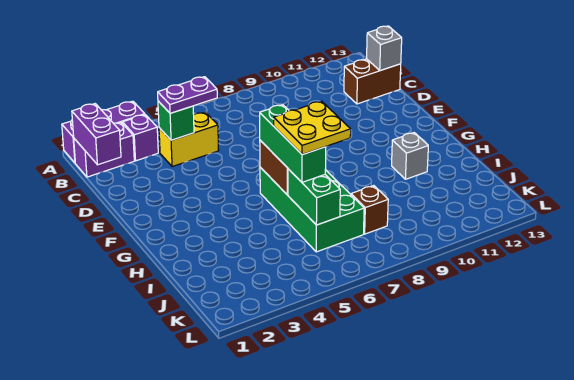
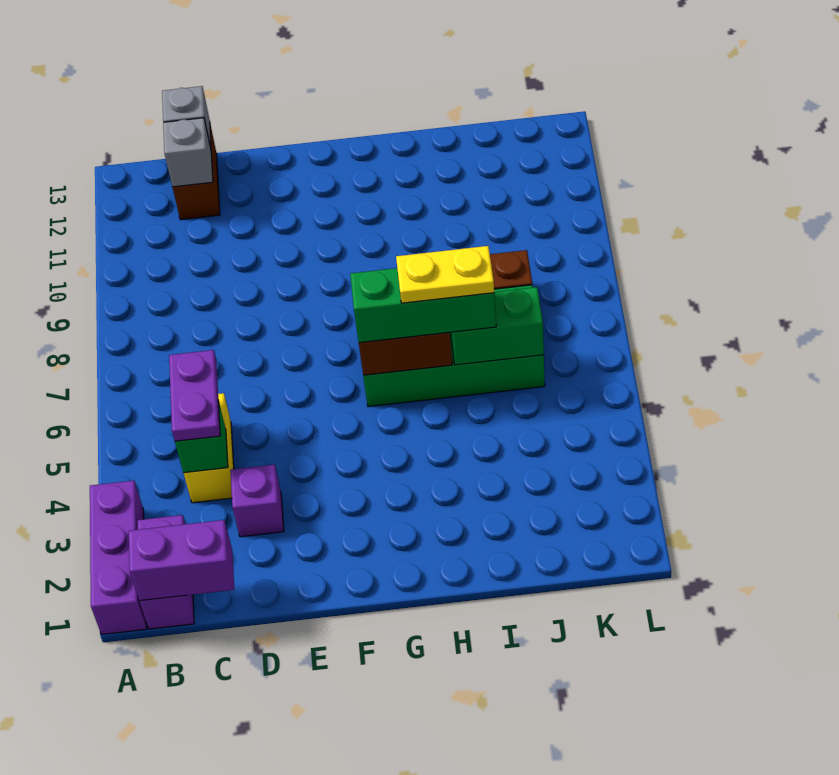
purple 1x1 brick [122,115,158,161] -> purple 1x1 brick moved to [230,465,284,537]
yellow 2x2 plate [274,101,351,155] -> yellow 1x2 plate [396,246,494,303]
grey 1x1 brick [392,133,428,179] -> grey 1x1 brick moved to [163,118,213,187]

